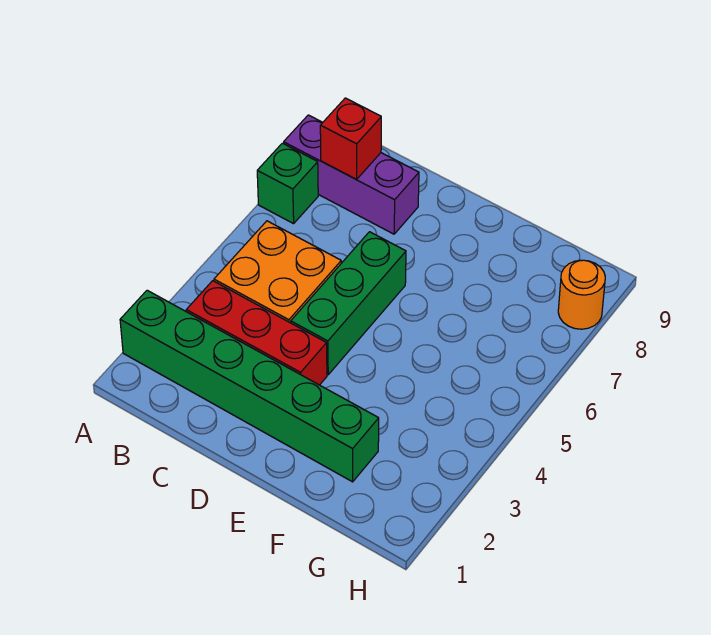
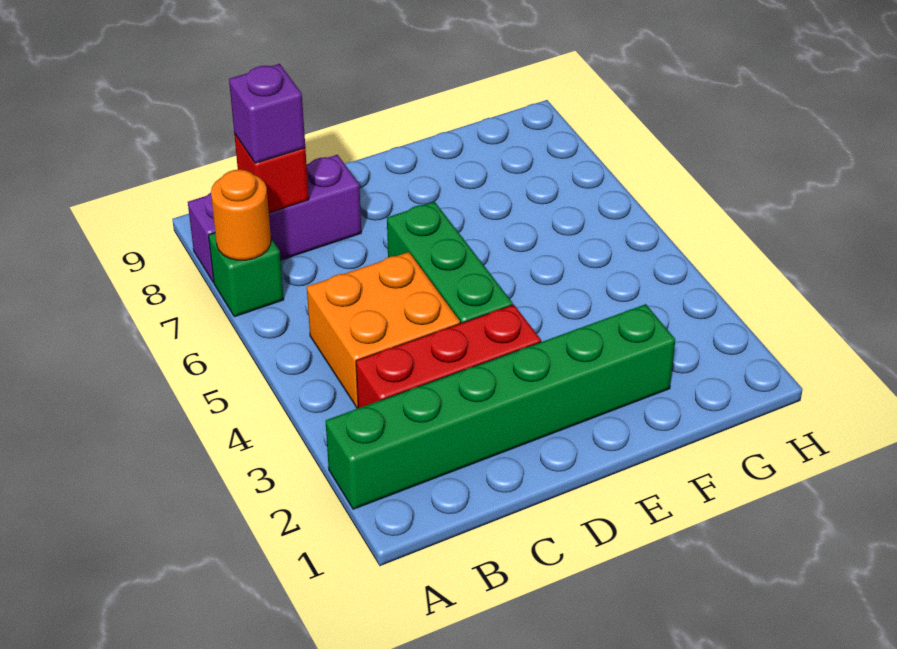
none -> purple 1x1 brick [229,64,305,163]
orange 1x1 round brick [558,260,605,329] -> orange 1x1 round brick moved to [211,170,271,260]

